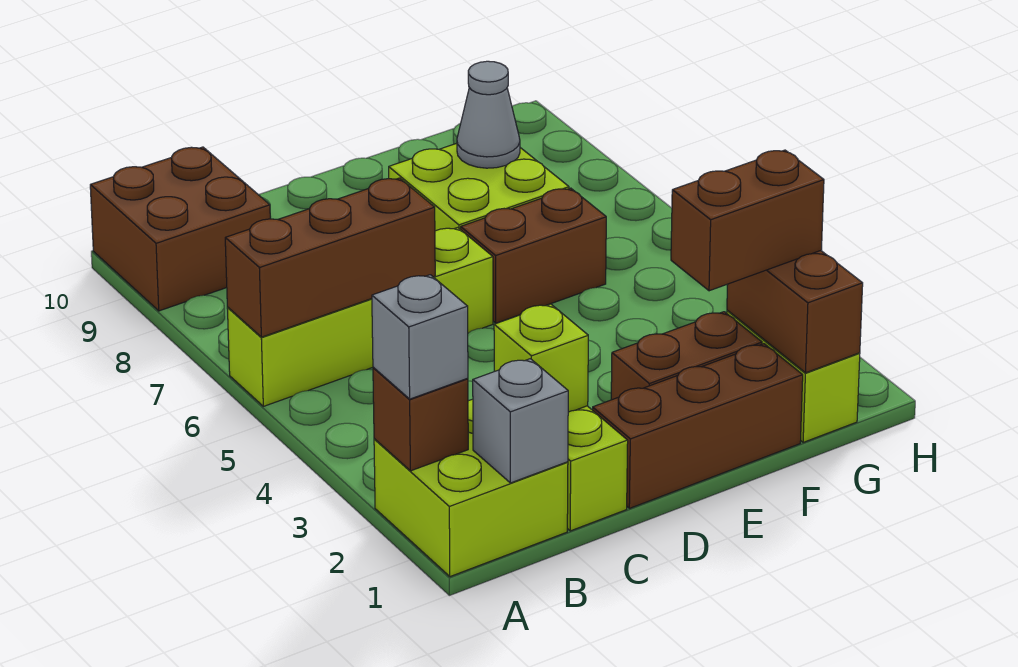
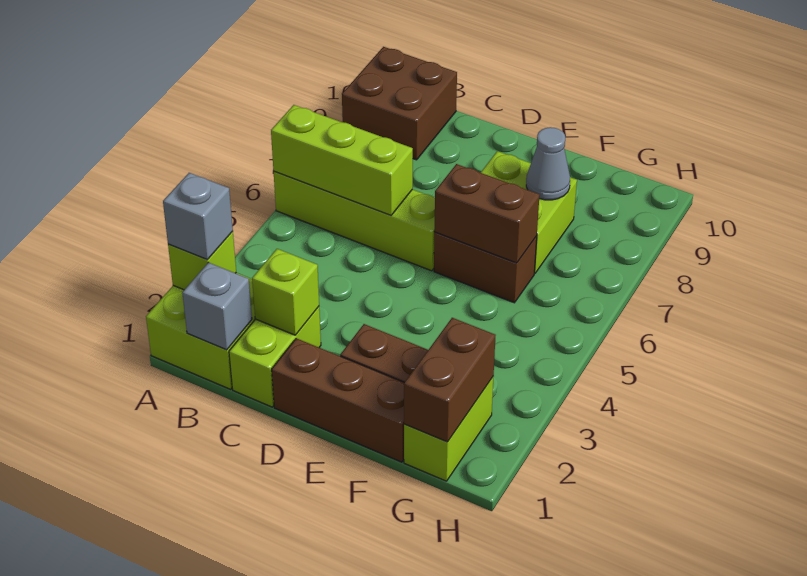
brown 1x1 brick [373,367,468,471] -> lime 1x1 brick [168,231,236,290]
brown 1x3 brick [225,178,435,337] -> lime 1x3 brick [271,105,413,215]
brown 1x2 brick [671,150,824,291] -> brown 1x2 brick moved to [434,164,539,263]

